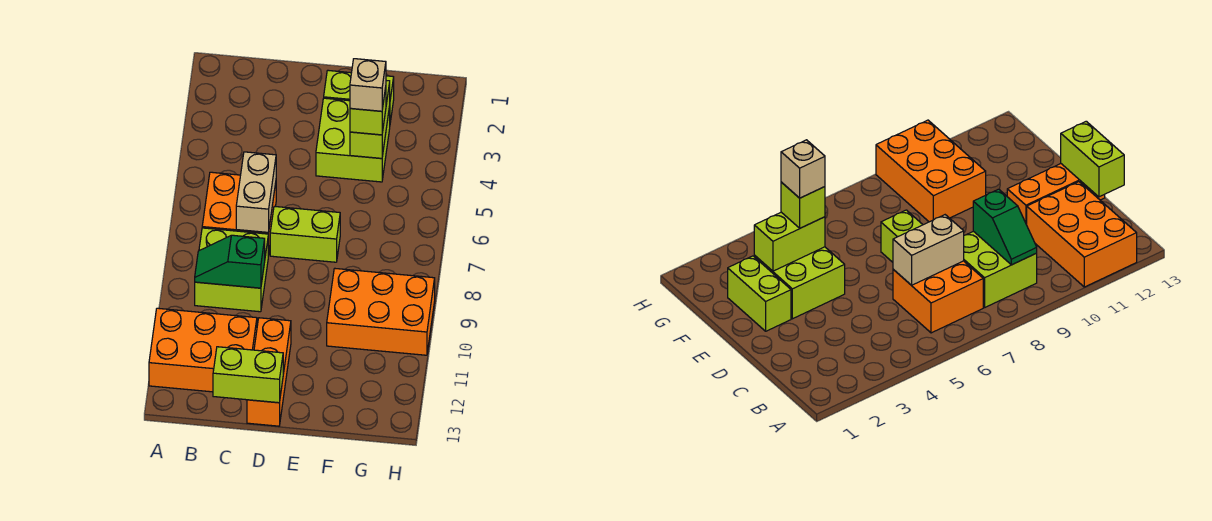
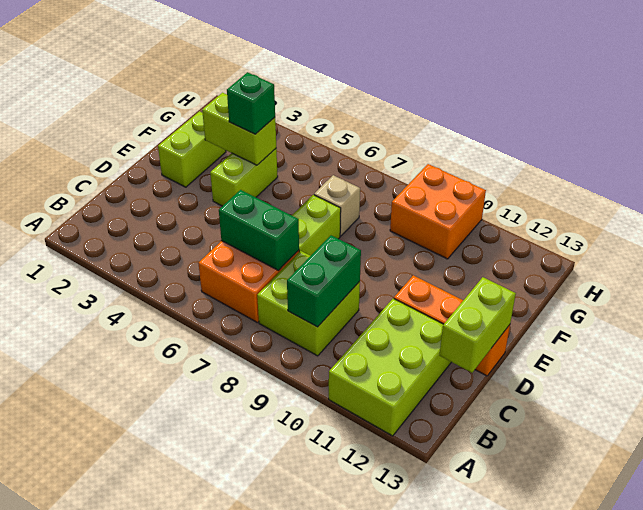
orange 2x3 brick [149,308,257,392] -> lime 2x3 brick [329,299,451,436]
green 1x2 slope [195,235,265,288] -> green 1x2 brick [287,235,361,327]
tan 1x2 brick [236,152,276,232] -> green 1x2 brick [219,190,299,271]
lime 2x2 brick [316,98,390,182] -> lime 1x2 brick [210,149,278,206]
lime 1x1 brick [350,88,386,135] -> green 1x1 brick [227,72,275,134]
tan 1x1 brick [350,59,386,111] -> tan 1x1 brick moved to [314,175,360,236]
orange 2x3 brick [327,269,435,355] -> orange 2x2 brick [390,164,486,259]

